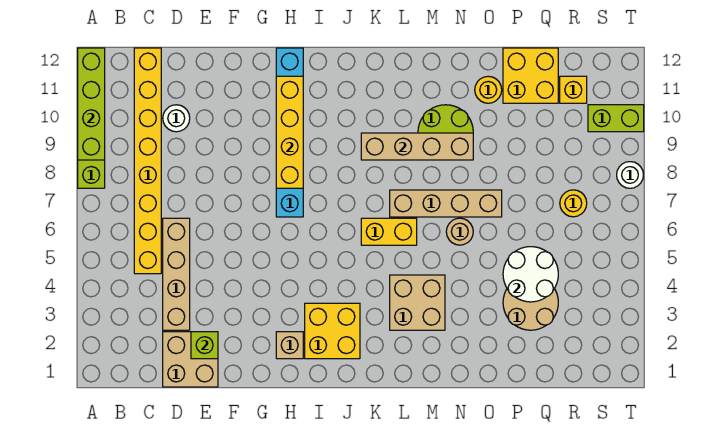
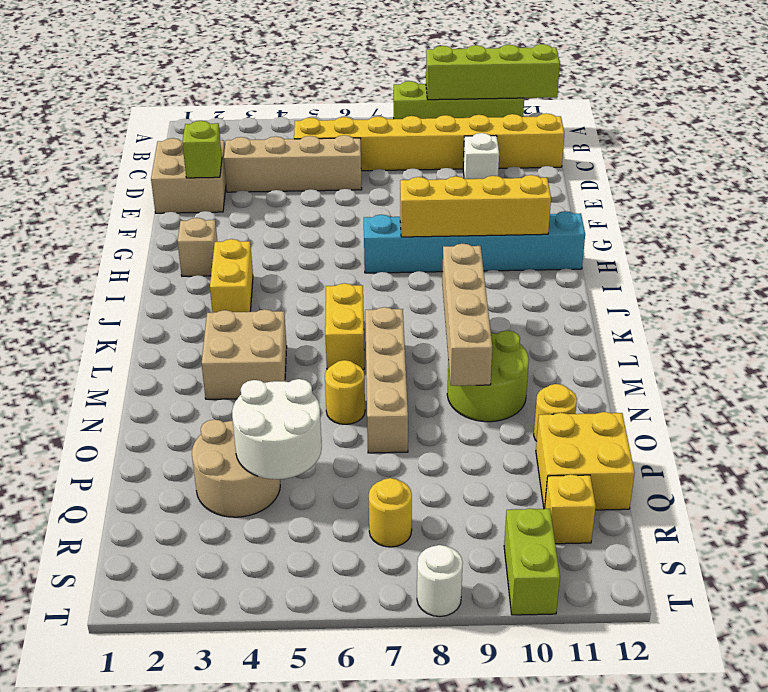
white 1x1 round brick [163,105,190,132] -> white 1x1 brick [463,133,499,179]
yellow 2x2 brick [305,303,360,359] -> yellow 1x2 brick [210,239,253,312]
tan 1x1 round brick [446,218,473,245] -> yellow 1x1 round brick [325,360,365,424]

